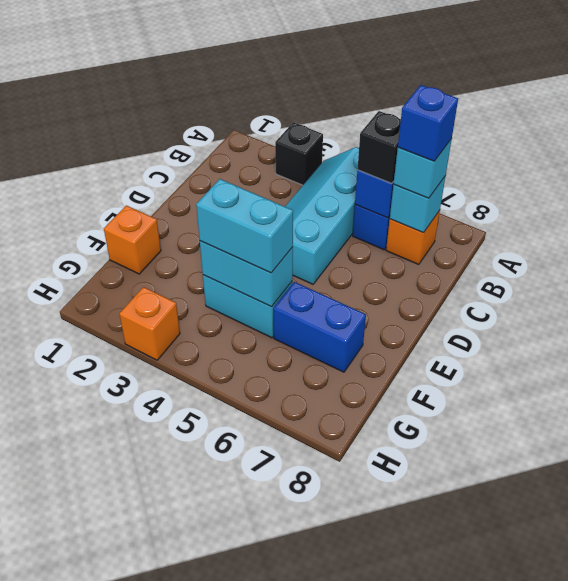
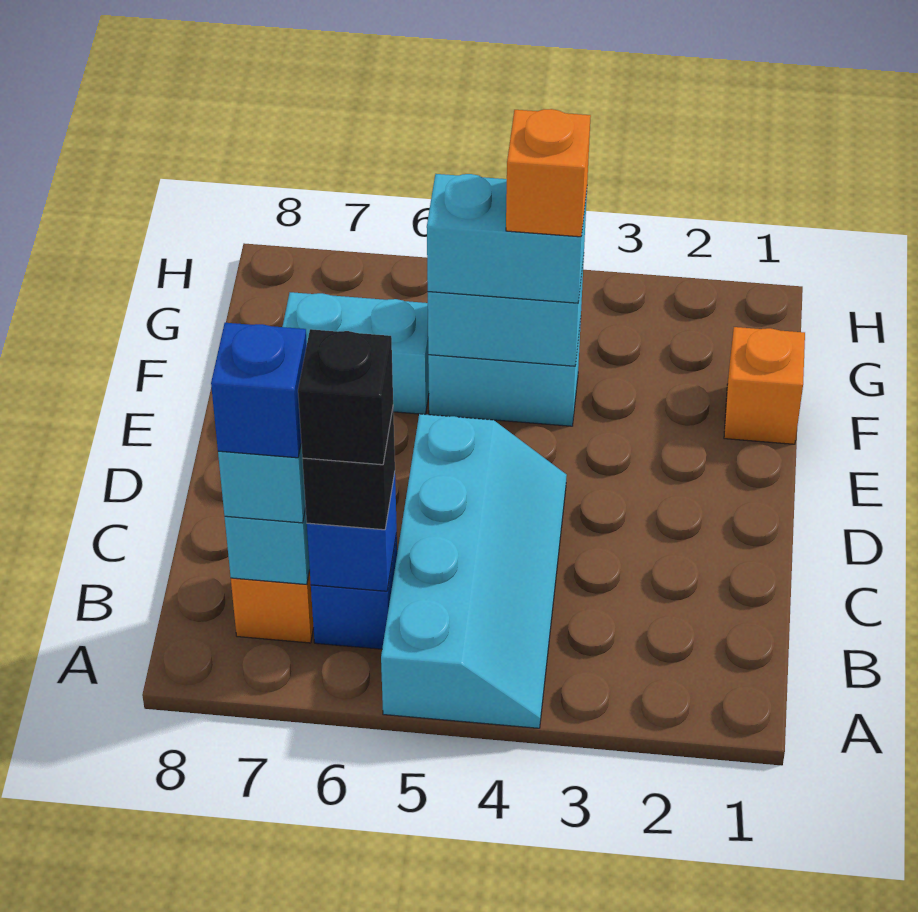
black 1x1 brick [275,122,323,185] -> black 1x1 brick moved to [298,329,393,465]
blue 1x2 brick [273,282,366,372] -> cyan 1x2 brick [282,292,429,414]
orange 1x1 brick [119,287,180,360] -> orange 1x1 brick moved to [506,109,591,237]

